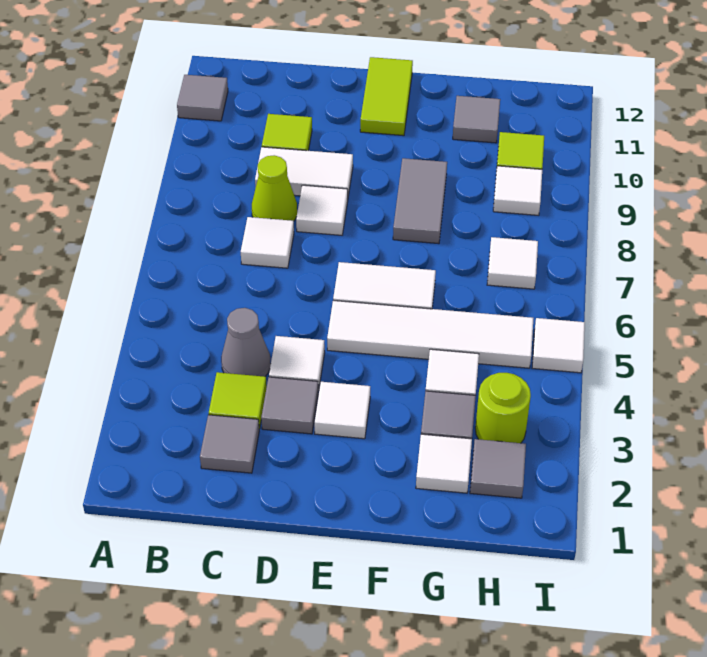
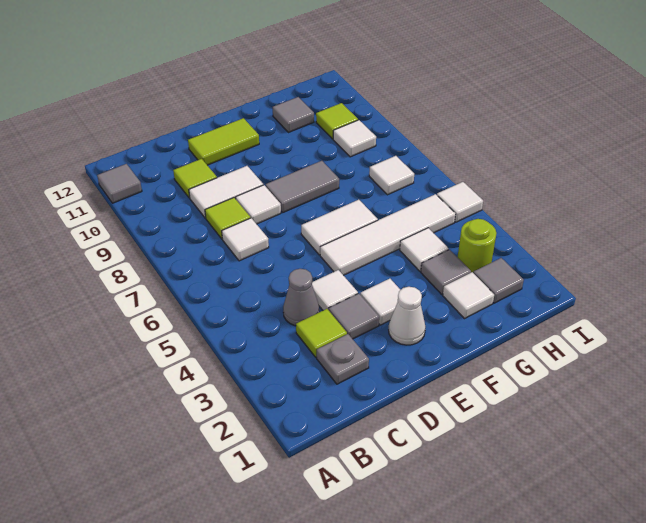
grey 1x1 tile [200,415,259,473] -> grey 1x1 plate [317,334,369,384]
lime 1x1 cone [252,155,297,221] -> lime 1x1 tile [205,198,250,239]
none -> white 1x1 cone [389,287,425,345]
lime 1x2 tile [360,57,413,136] -> lime 1x2 tile turned to [188,118,259,165]
grey 1x2 tile [393,158,447,244] -> grey 1x2 tile turned to [266,161,339,212]

